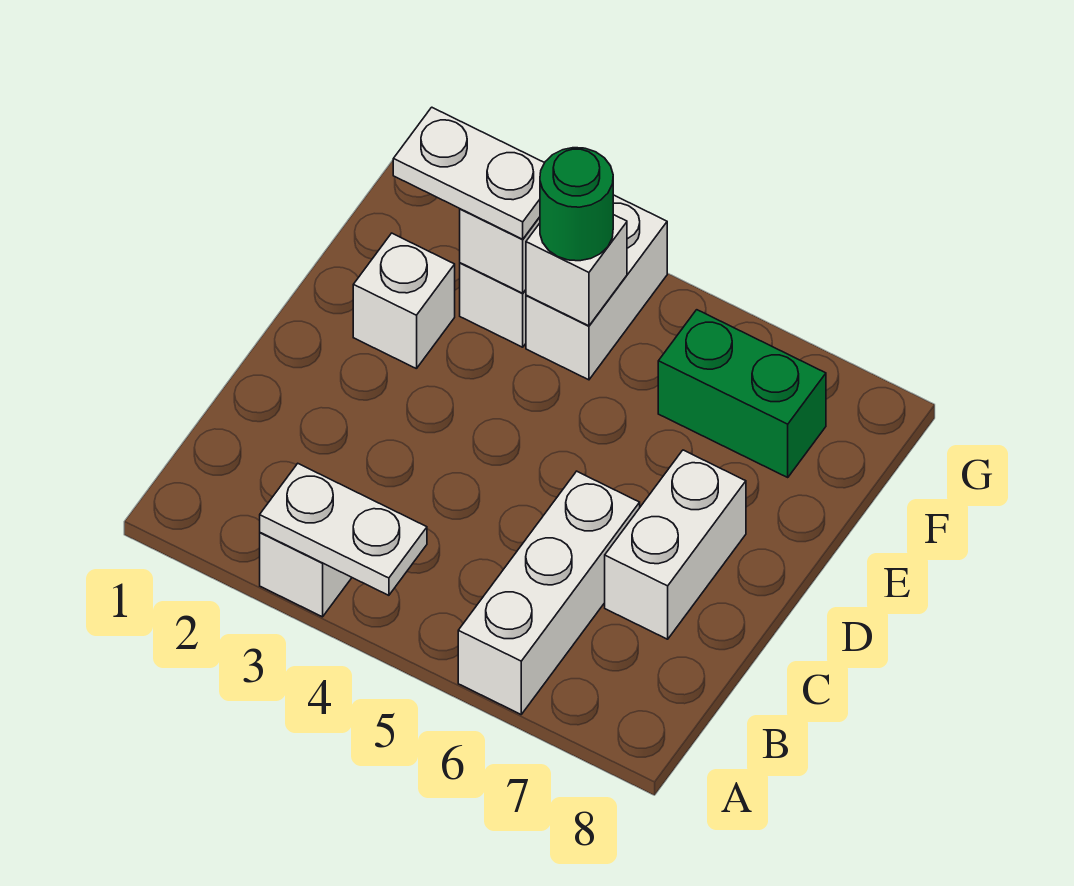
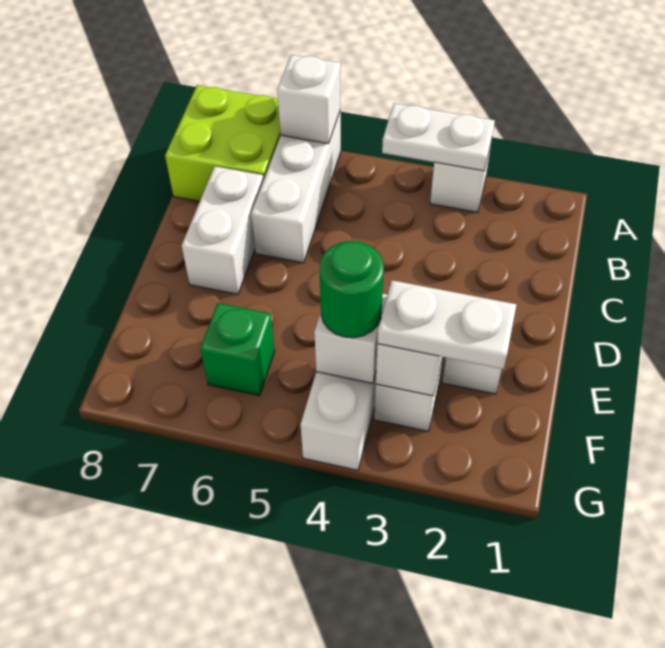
none -> white 1x1 brick [277,55,340,144]
none -> lime 2x2 brick [165,85,281,201]
green 1x2 brick [658,310,826,477] -> green 1x1 brick [200,303,275,396]

